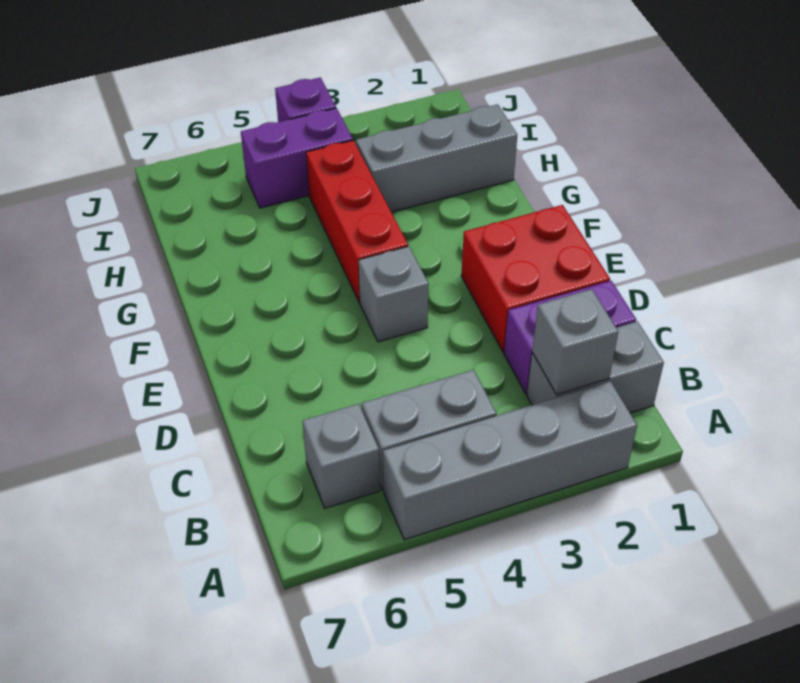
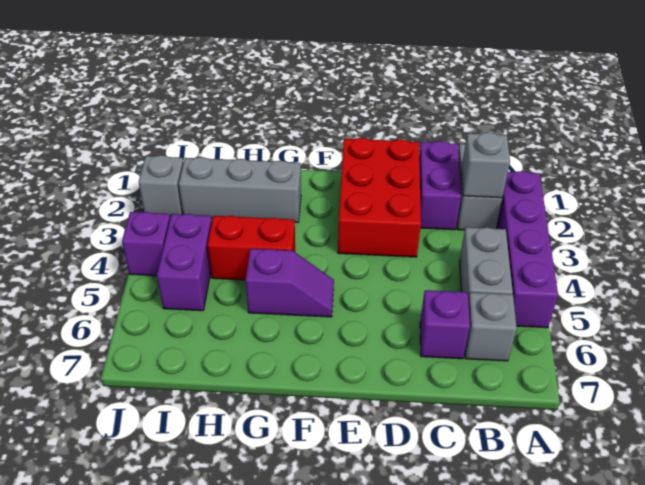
grey 1x4 brick [383,381,637,540] -> purple 1x4 brick [497,171,558,328]
none -> purple 1x1 brick [420,290,470,359]
red 2x2 brick [461,205,610,352] -> red 2x3 brick [338,138,421,257]
grey 1x1 brick [359,246,429,342] -> grey 1x1 brick moved to [139,155,184,217]
red 1x3 brick [306,140,408,303] -> red 1x2 brick [208,216,295,280]
none -> purple 1x2 slope [246,249,334,317]
grey 1x3 brick [356,104,517,212] -> grey 1x3 brick turned to [179,157,301,222]

